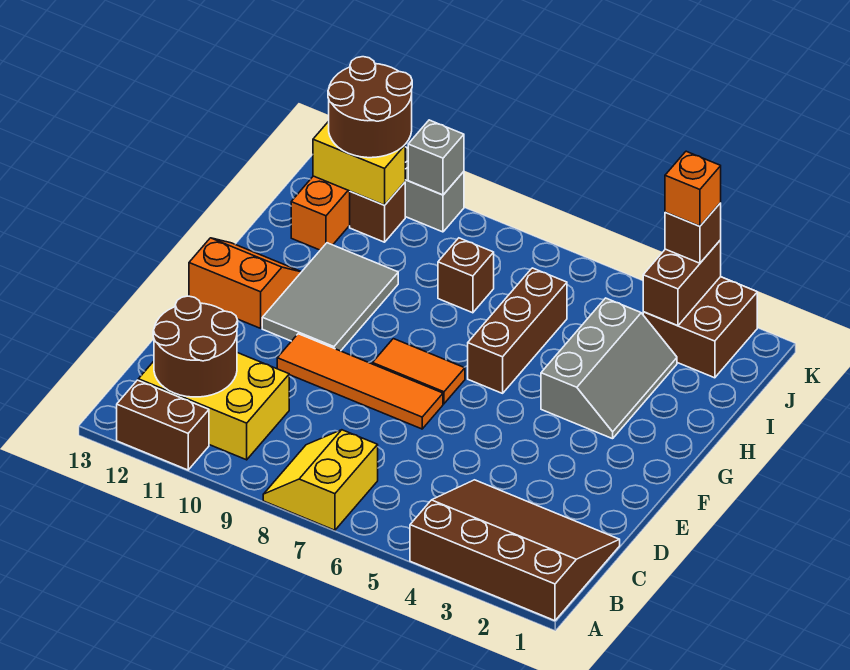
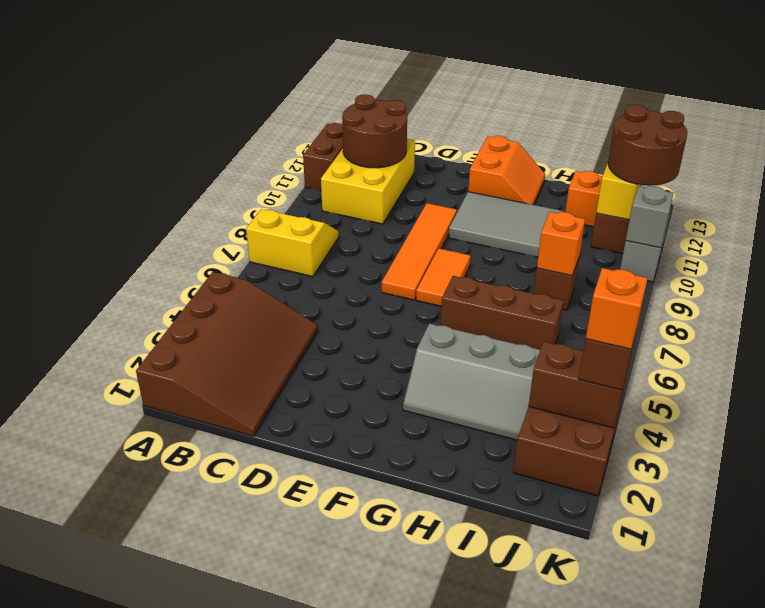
none -> orange 1x1 brick [537,212,585,276]

